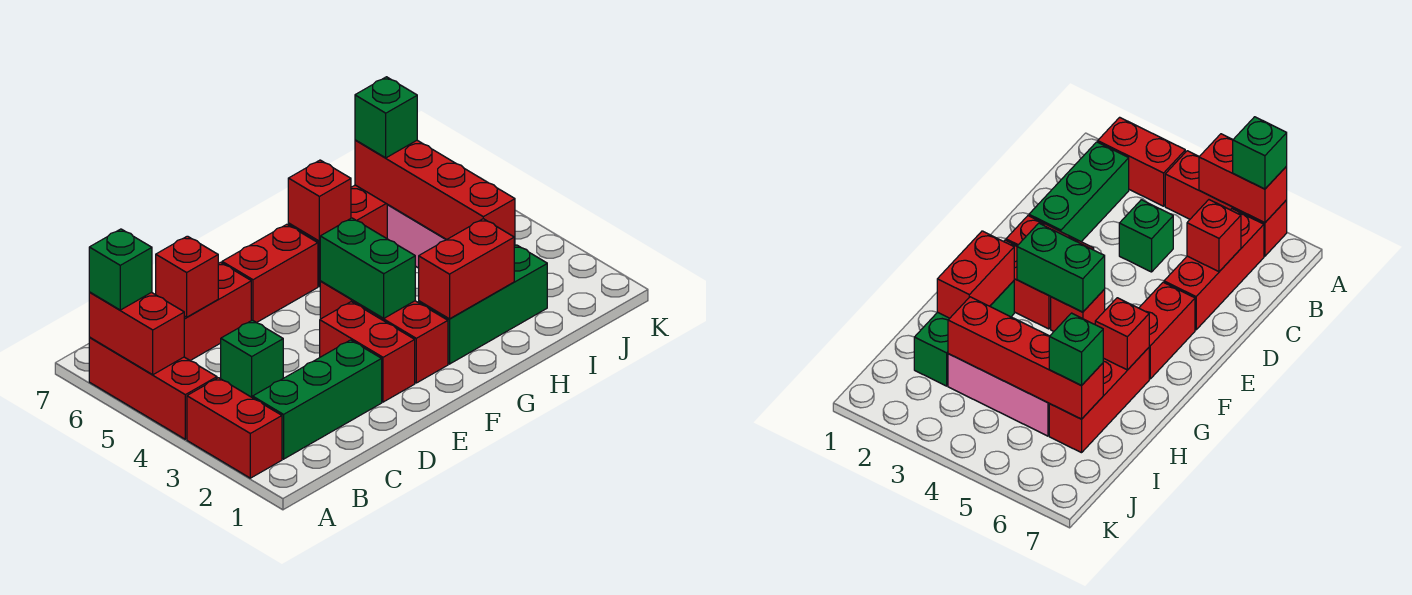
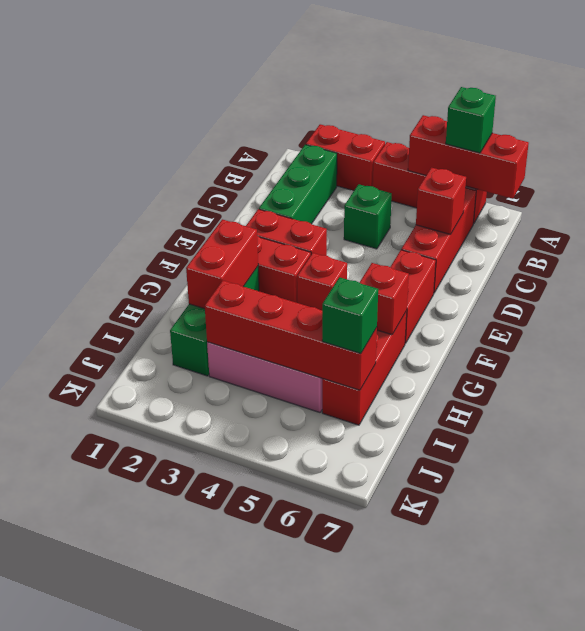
red 1x2 brick [89,292,184,375] -> red 1x3 brick [408,115,529,199]
green 1x2 brick [320,218,415,318] -> none

